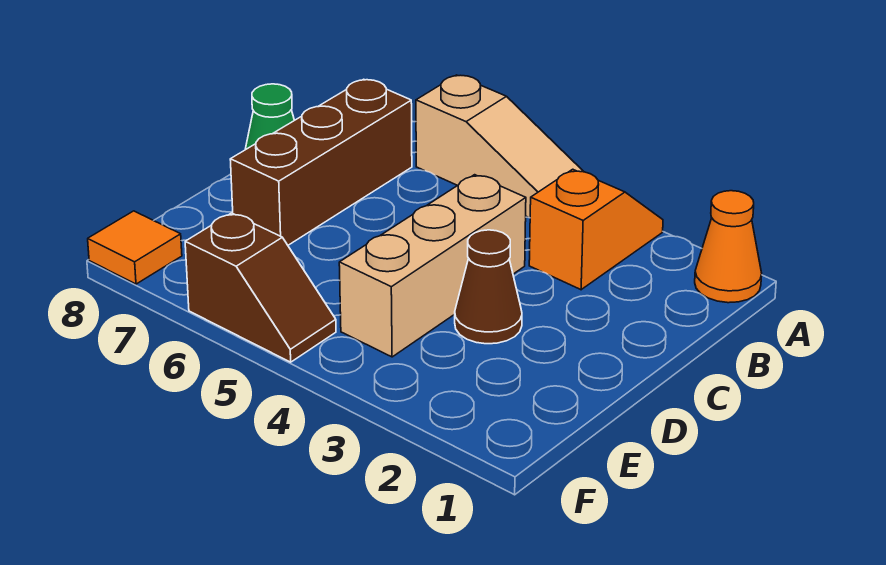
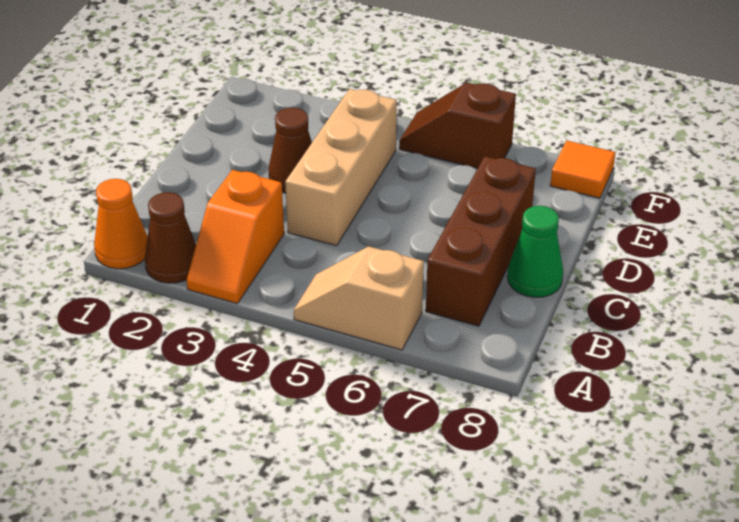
none -> brown 1x1 cone [145,192,196,283]
tan 1x3 slope [416,75,584,218] -> tan 1x2 slope [294,246,424,350]

